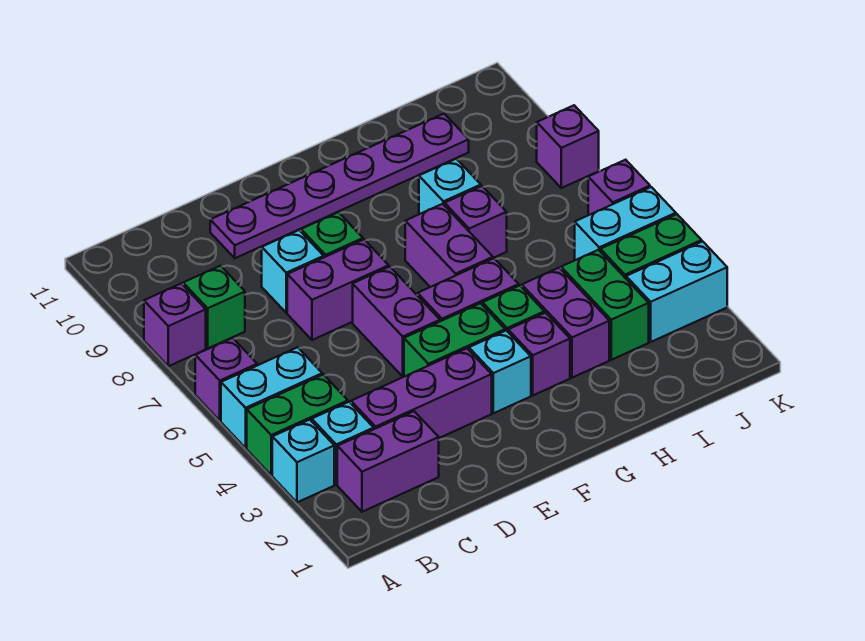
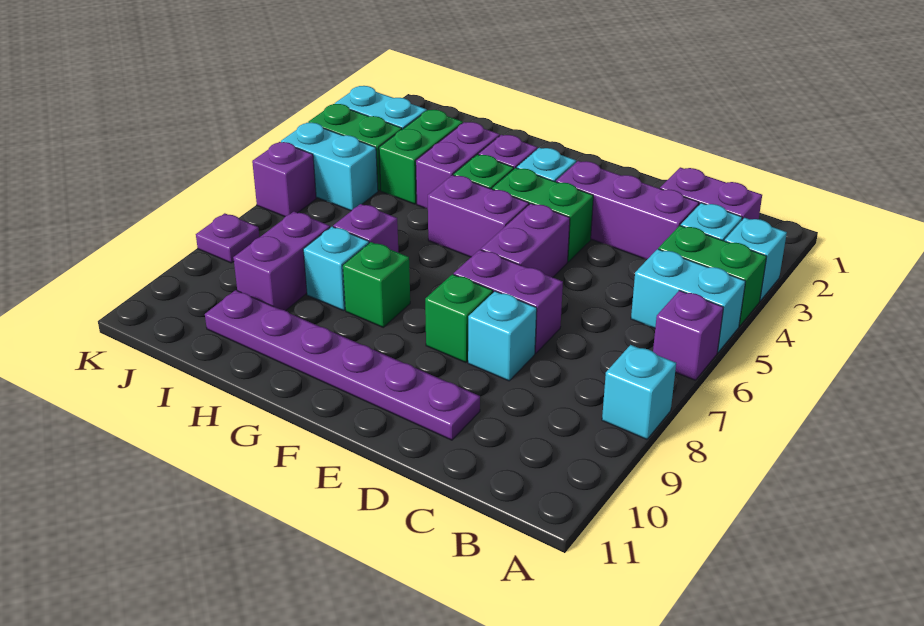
purple 1x1 brick [144,284,206,366] -> cyan 1x1 brick [602,345,676,439]
green 1x1 brick [183,266,245,348] -> green 1x1 brick moved to [343,242,410,327]
purple 1x2 brick [405,204,493,287] -> purple 1x2 brick moved to [233,212,330,311]
purple 1x1 brick [537,105,599,188] -> purple 1x1 plate [196,213,259,263]

